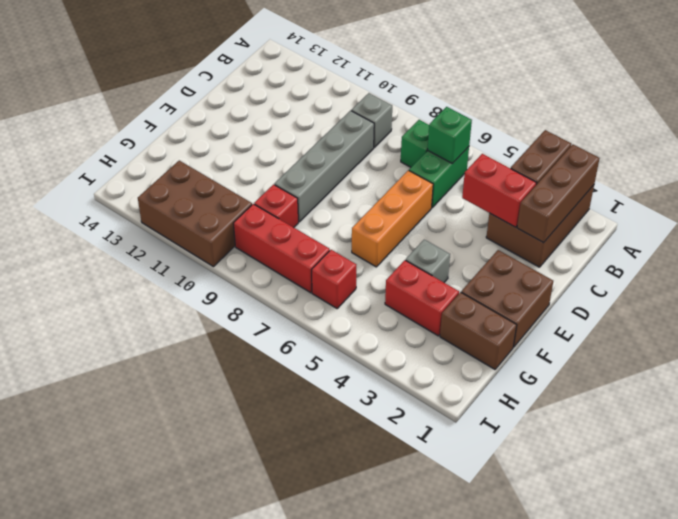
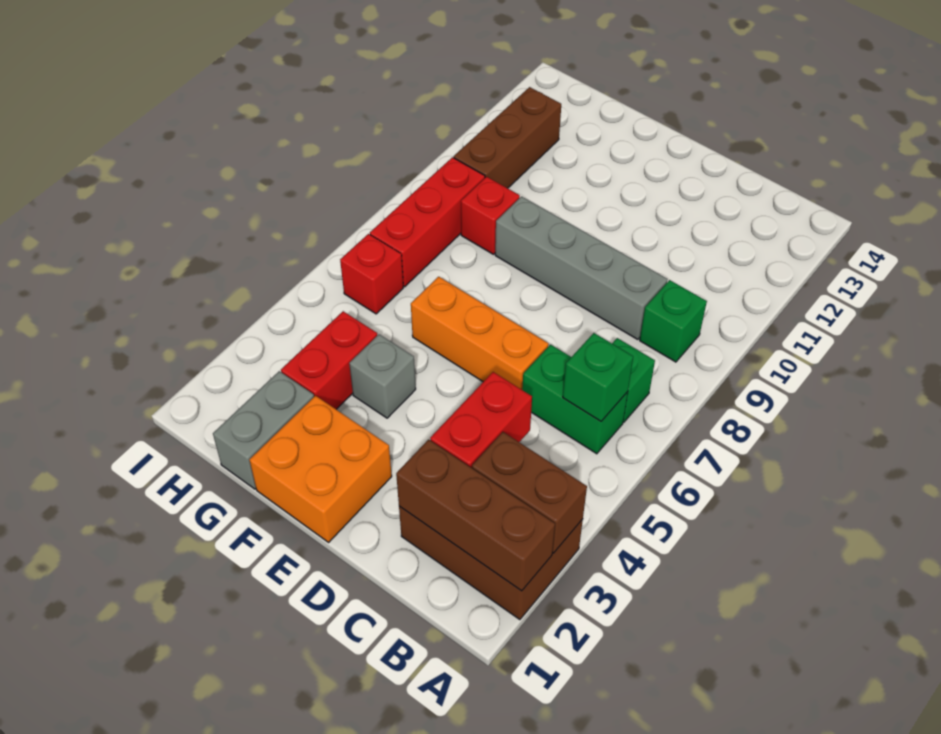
grey 1x1 brick [351,93,392,147] -> green 1x1 brick [640,280,707,362]
brown 2x2 brick [461,250,553,347] -> orange 2x2 brick [249,396,392,542]
brown 1x2 brick [440,292,517,369] -> grey 1x2 brick [213,371,314,489]
brown 2x3 brick [138,161,252,267] -> brown 1x3 brick [454,87,561,188]

